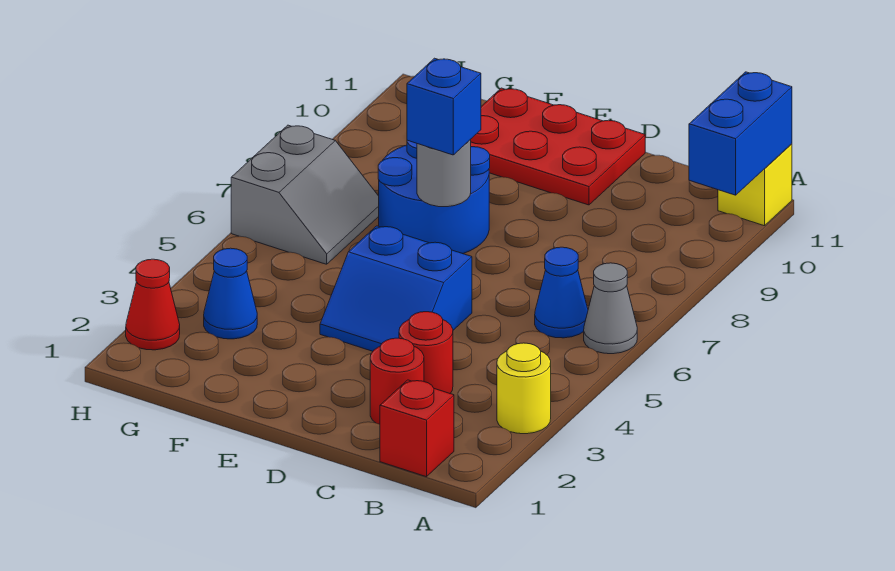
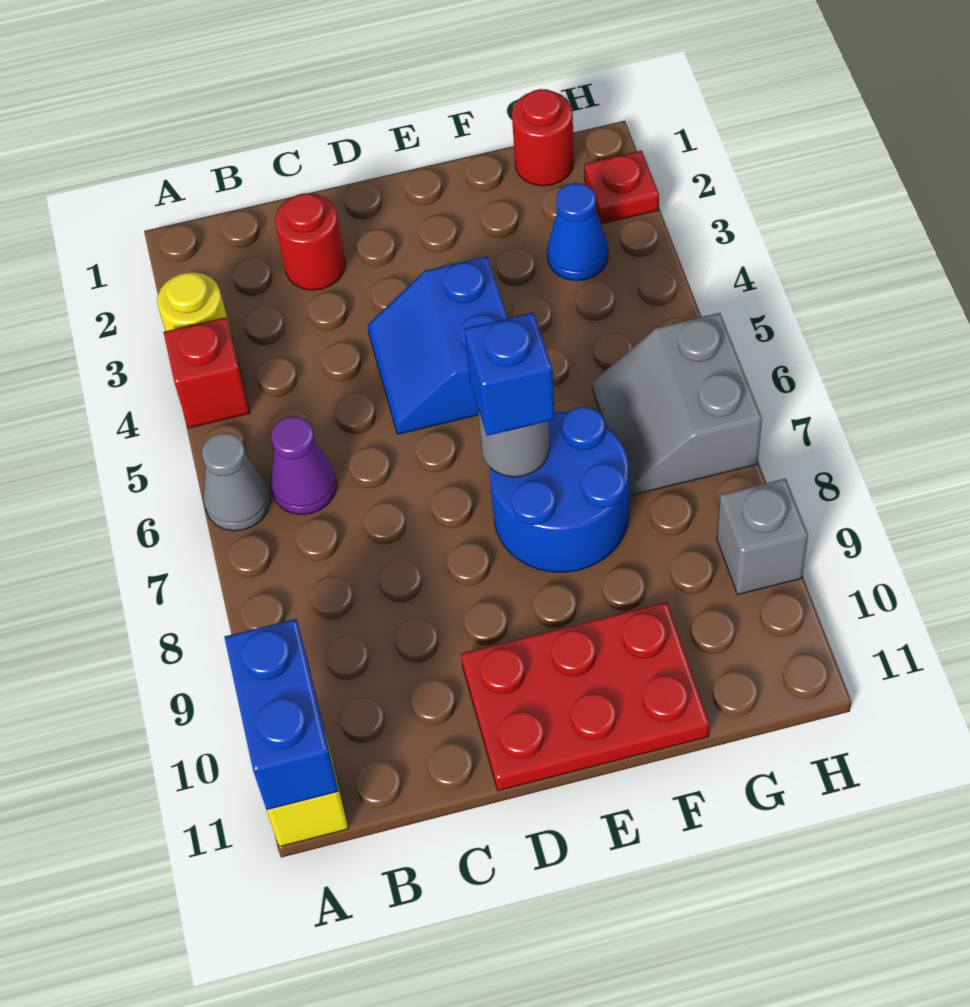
red 1x1 brick [380,380,454,477] -> red 1x1 brick moved to [164,317,250,428]
blue 1x1 cone [535,247,588,338] -> purple 1x1 cone [271,416,337,515]
red 1x1 round brick [399,312,453,393] -> red 1x1 round brick moved to [512,89,574,186]
blue 2x2 slope [320,226,472,351] -> blue 2x2 slope turned to [368,256,508,434]
red 1x1 cone [126,259,180,350] -> red 1x1 plate [584,150,659,224]
none -> grey 1x1 brick [717,478,808,595]

